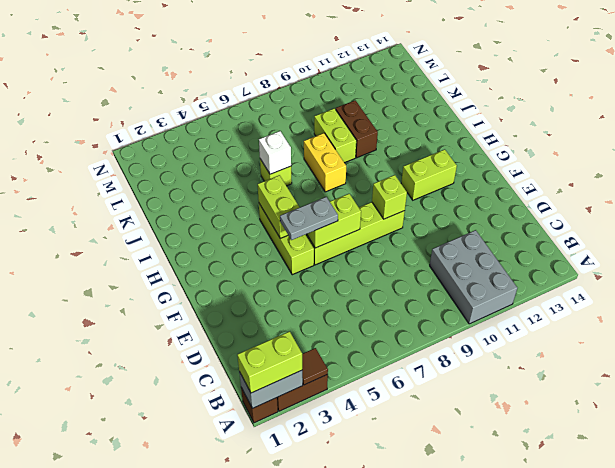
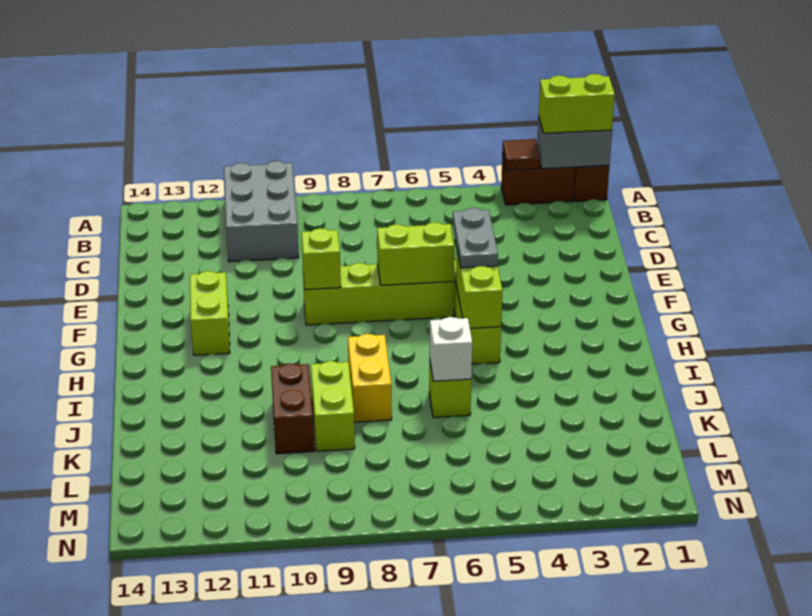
grey 1x2 plate [280,197,338,240] -> grey 1x2 plate turned to [453,208,498,268]
lime 1x2 brick [401,149,457,200] -> lime 1x2 brick turned to [190,271,230,355]

